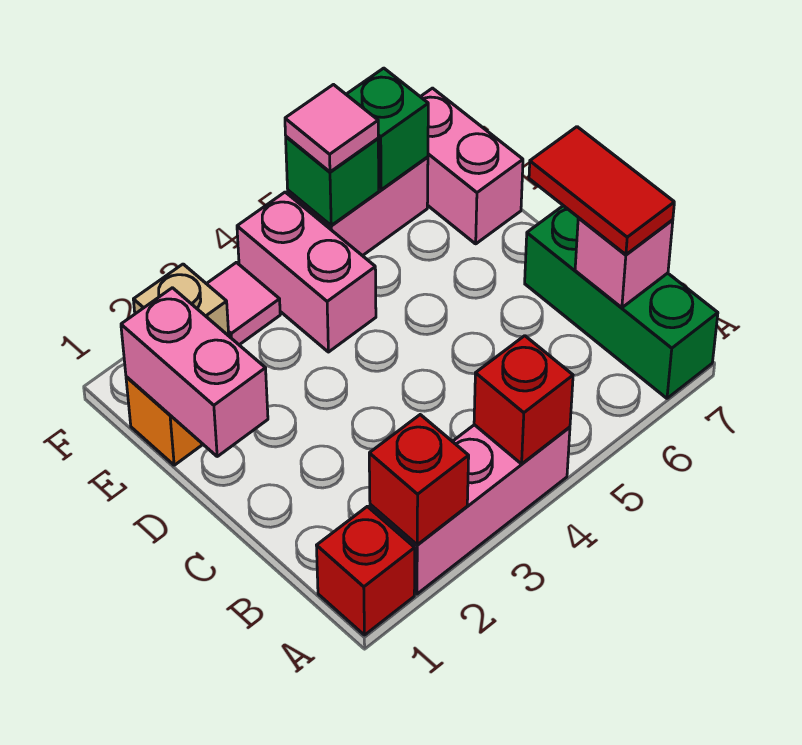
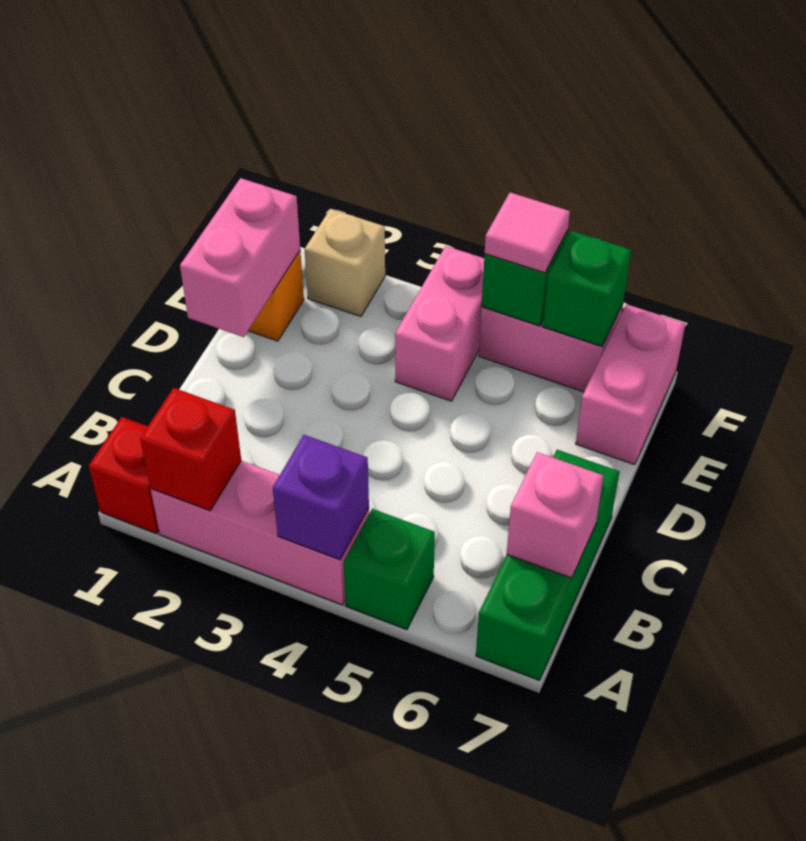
red 1x1 brick [474,336,573,464] -> purple 1x1 brick [273,435,369,560]
none -> green 1x1 brick [344,509,435,630]
red 1x2 tile [529,127,674,255] -> none
pink 1x1 tile [207,262,280,345] -> none

